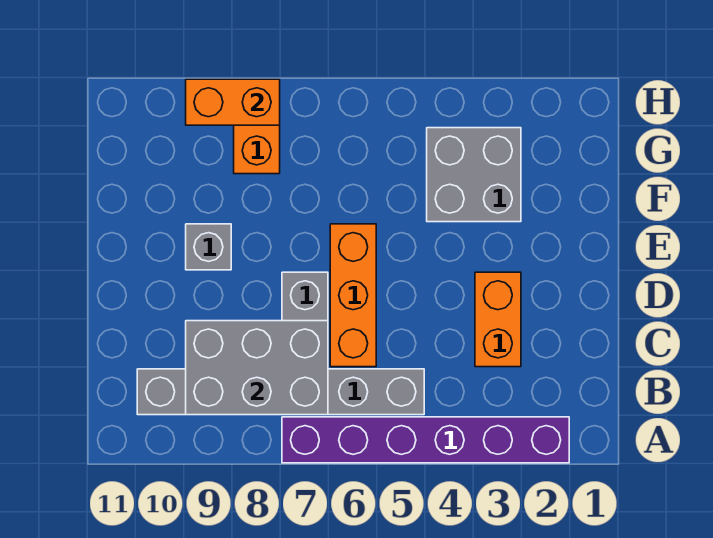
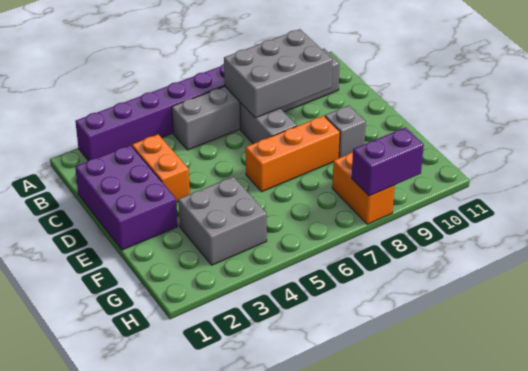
none -> purple 2x3 brick [75,145,178,250]
orange 1x3 brick [330,224,376,367] -> orange 1x3 brick turned to [246,116,340,192]
orange 1x2 brick [186,79,280,125] -> purple 1x2 brick [352,127,424,196]

